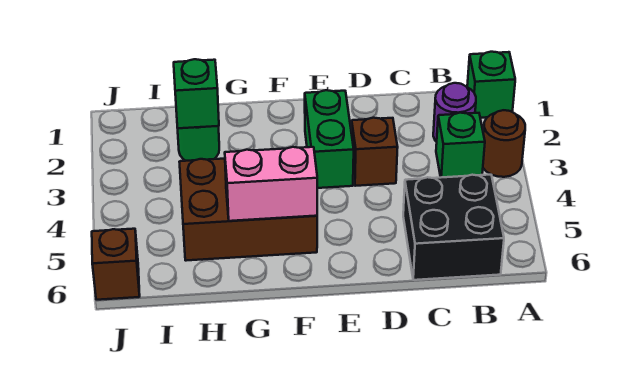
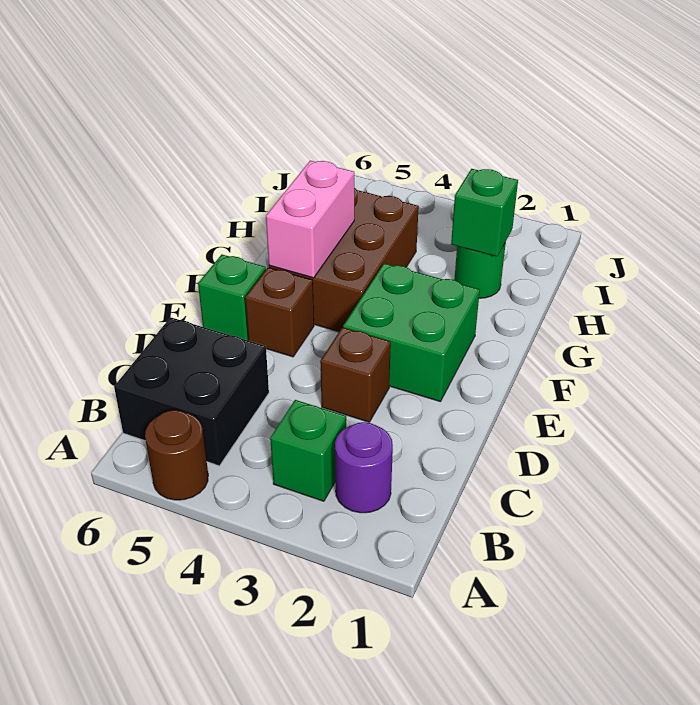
green 1x1 brick [467,52,515,118] -> green 1x1 brick moved to [198,255,266,341]
brown 1x1 round brick [483,110,525,177] -> brown 1x1 round brick moved to [145,410,208,500]
green 1x2 brick [305,90,354,188] -> green 2x2 brick [343,263,480,402]
brown 1x1 brick [92,229,140,300] -> brown 1x1 brick moved to [245,268,314,357]

